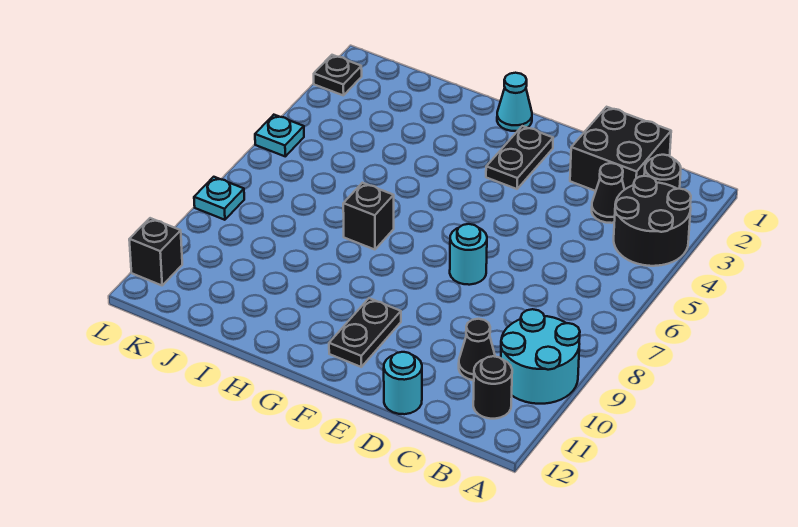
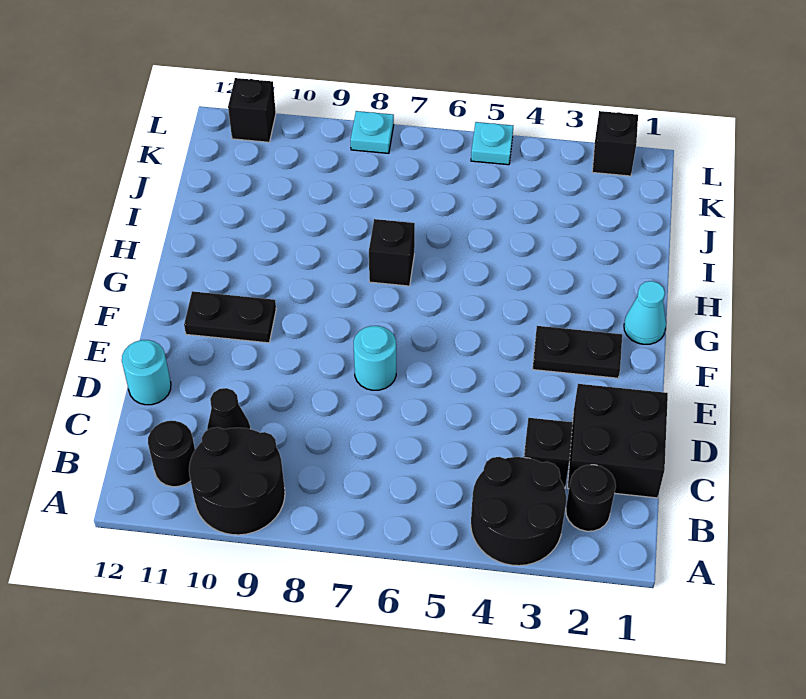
cyan 2x2 round brick [501,309,580,404] -> black 2x2 round brick [189,427,285,535]
black 1x1 cone [592,163,624,223] -> black 1x1 brick [524,418,573,488]
black 1x1 plate [314,55,362,96] -> black 1x1 brick [592,111,638,176]

